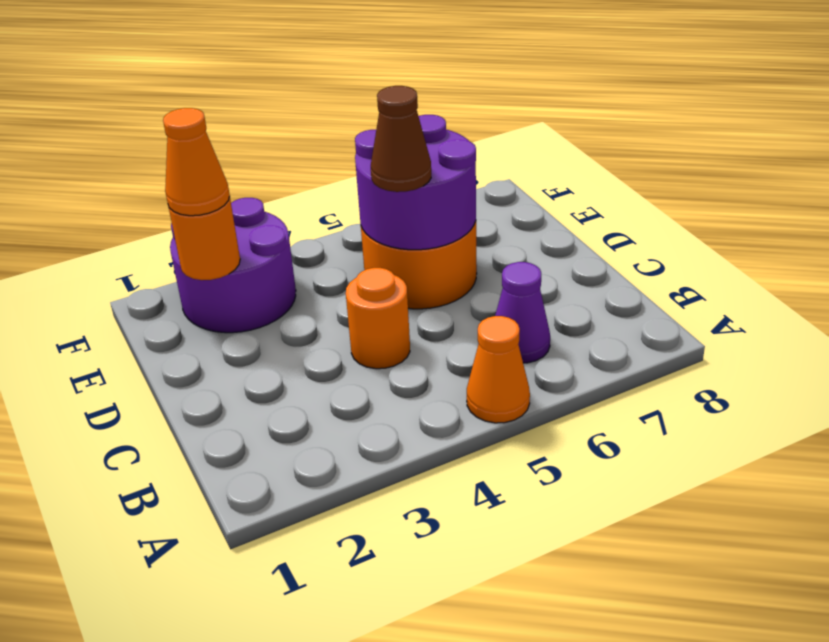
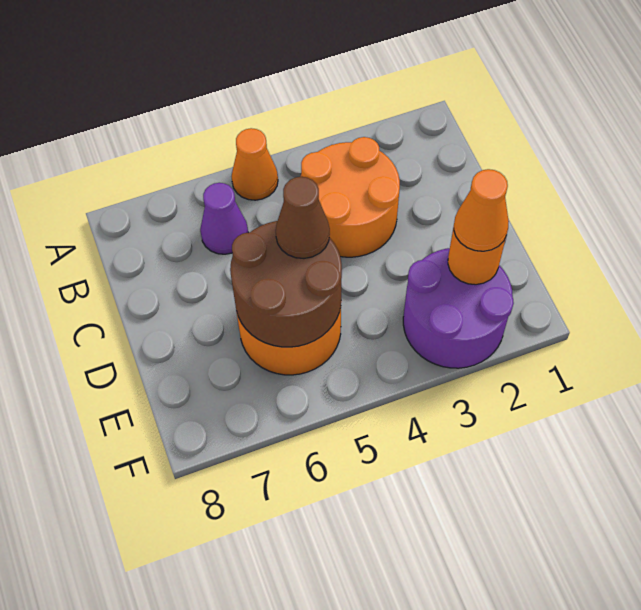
orange 1x1 round brick [346,268,410,369] -> orange 2x2 round brick [300,137,400,257]
purple 2x2 round brick [355,115,476,250] -> brown 2x2 round brick [230,221,342,347]

